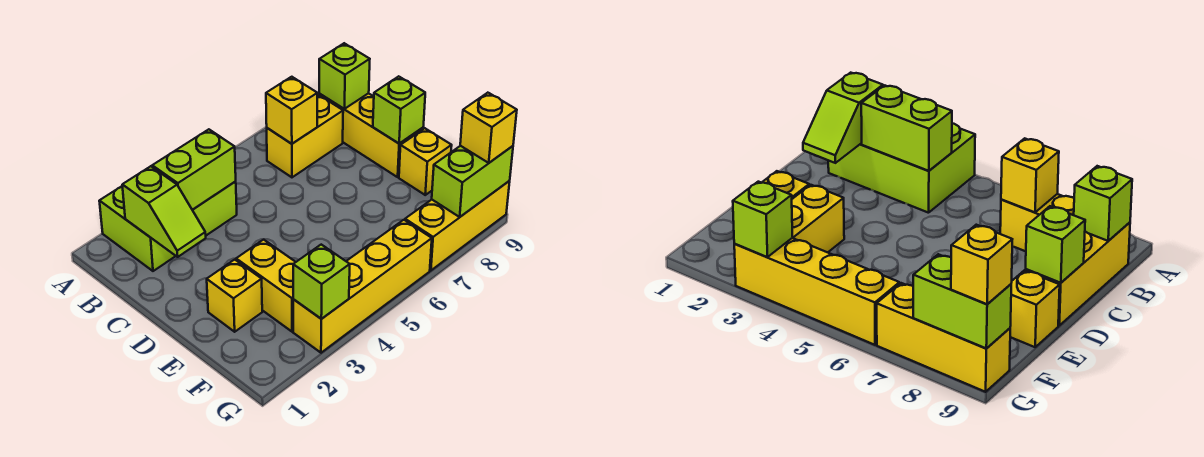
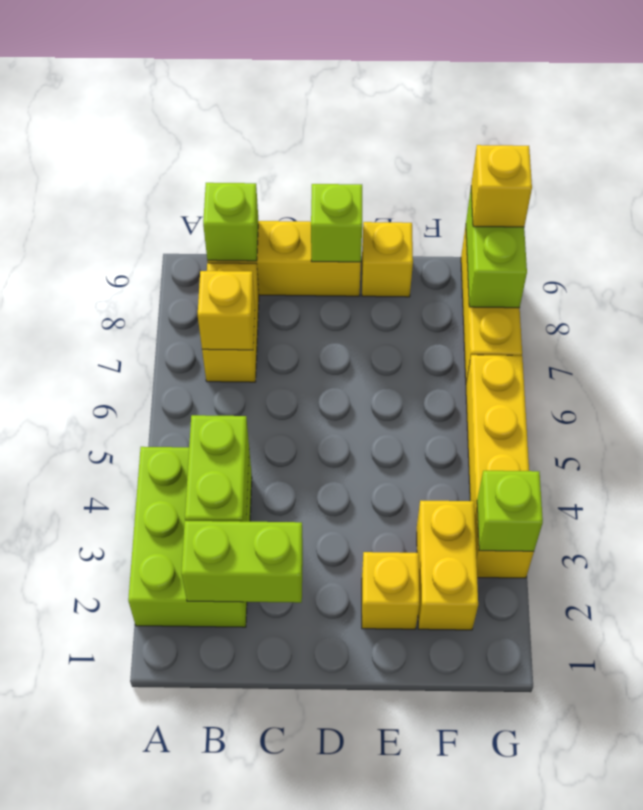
lime 1x2 slope [122,166,206,257] -> lime 1x2 brick [181,521,303,603]
yellow 1x2 brick [236,240,295,332] -> yellow 1x2 brick turned to [417,500,478,630]

